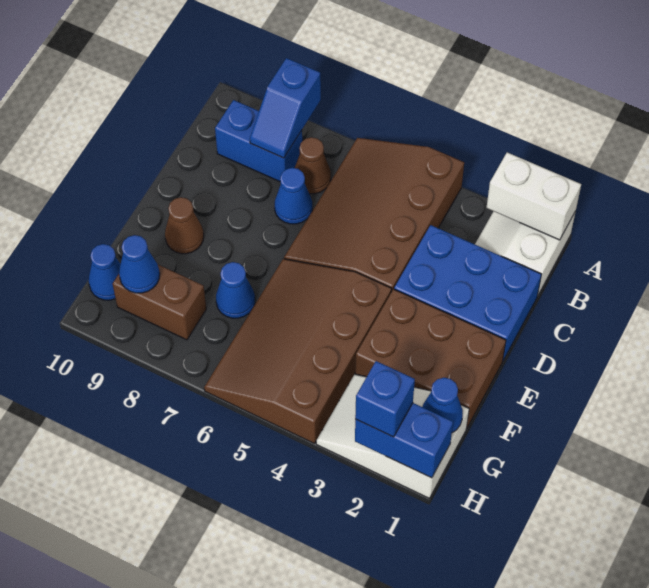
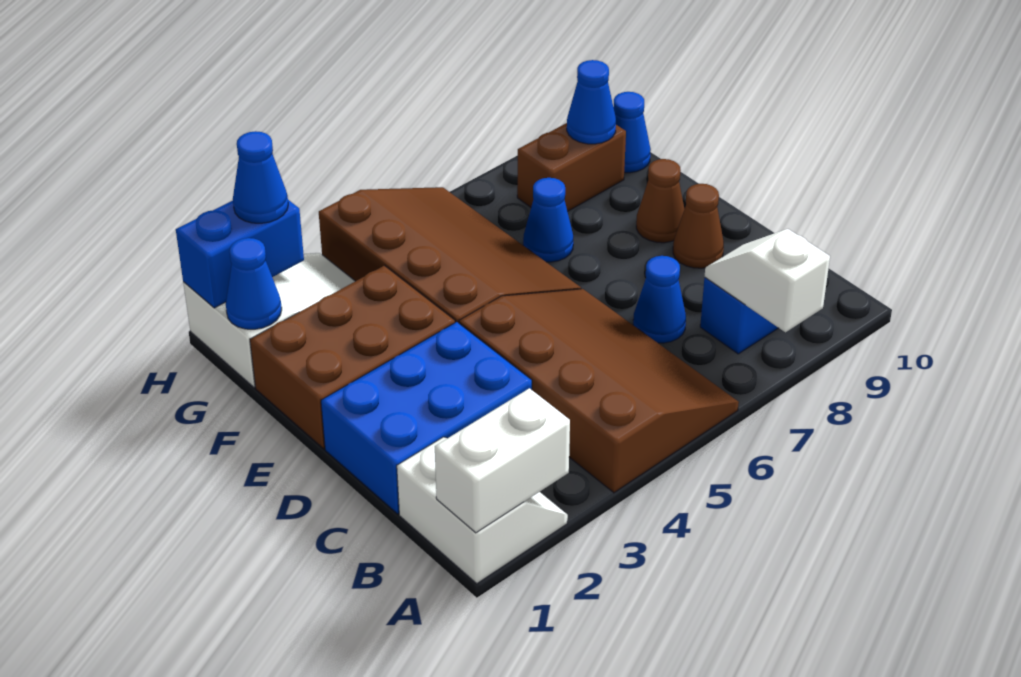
blue 1x2 slope [250,58,321,158] -> white 1x2 slope [705,229,830,332]
brown 1x1 cone [295,137,331,194] -> brown 1x1 cone moved to [673,184,724,268]
blue 1x1 brick [355,361,415,437] -> blue 1x1 cone [233,131,288,223]

